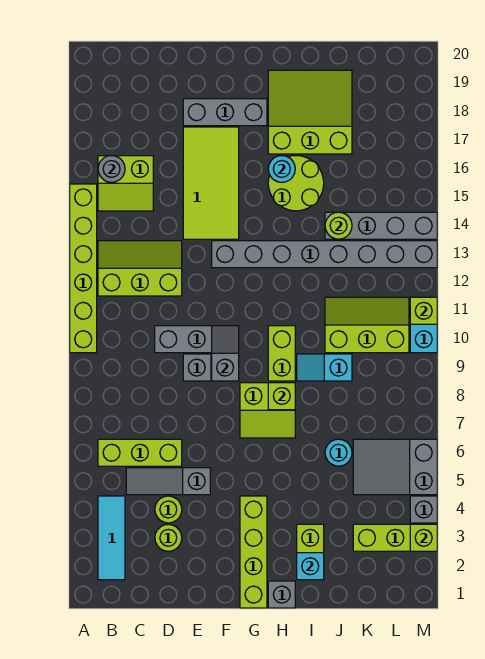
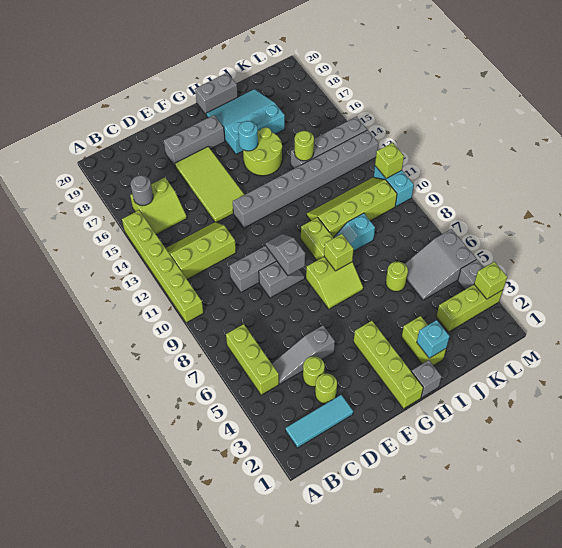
cyan 1x3 tile [98,496,125,580] -> cyan 1x3 tile turned to [286,395,353,448]
lime 1x3 brick [98,439,182,466] -> lime 1x3 brick turned to [226,324,279,395]
lime 3x3 slope [268,70,352,154] -> cyan 3x3 slope [206,89,285,154]
none -> grey 1x2 brick [195,73,238,115]
cyan 1x1 round brick [325,439,352,466] -> lime 1x1 round brick [386,261,408,292]
lime 2x3 slope [325,297,409,353] -> lime 2x4 slope [307,177,397,238]

